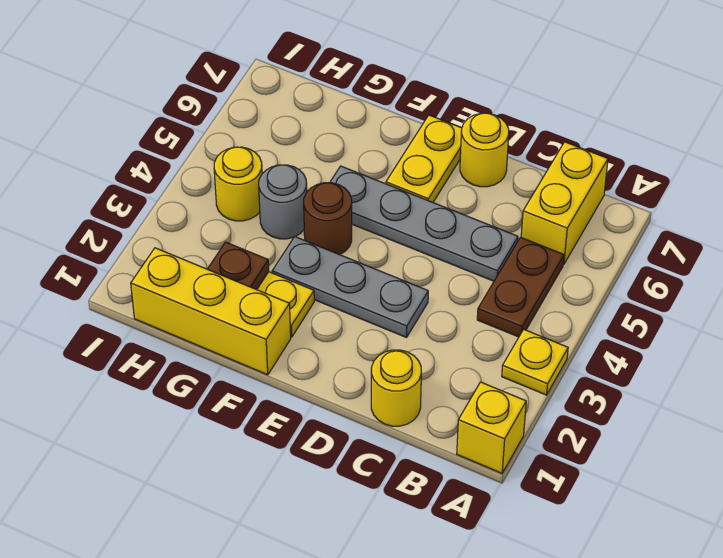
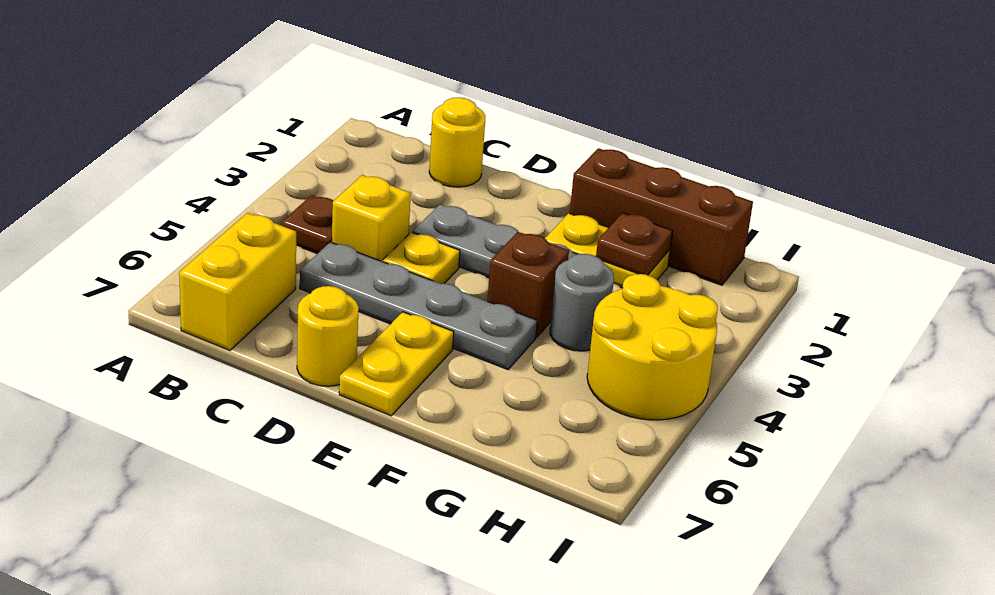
yellow 1x1 brick [457,382,526,473] -> yellow 1x1 brick moved to [332,175,411,262]
yellow 1x1 plate [502,329,568,395] -> yellow 1x1 plate moved to [383,232,460,284]
brown 1x2 plate [477,237,564,337] -> brown 1x1 plate [282,195,333,254]
yellow 1x3 brick [131,248,291,375] -> brown 1x3 brick [570,148,753,285]
brown 1x1 round brick [304,183,352,255] -> brown 1x1 brick [487,232,569,337]
yellow 1x1 round brick [214,147,262,221] -> yellow 2x2 round brick [587,274,718,420]

